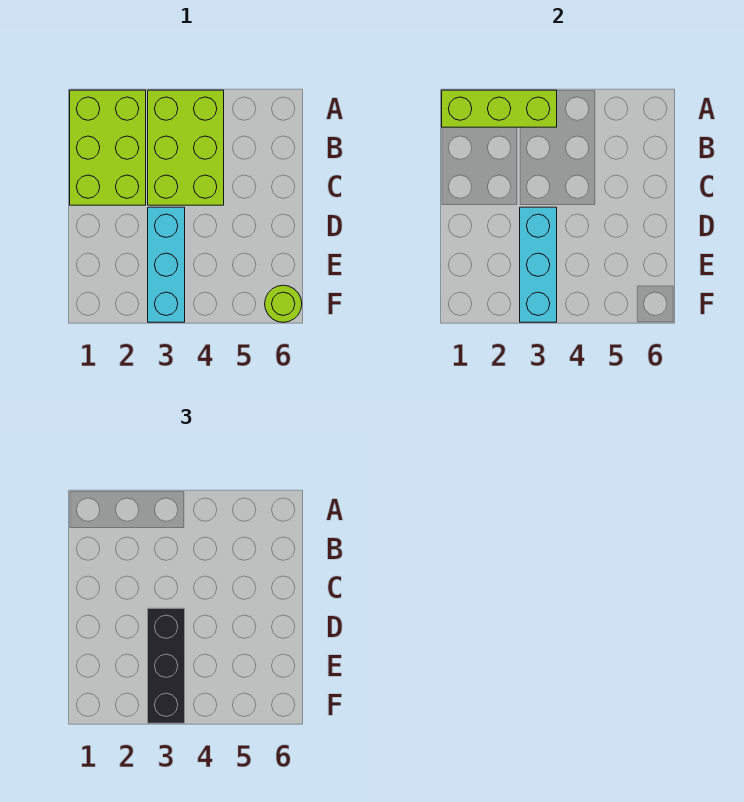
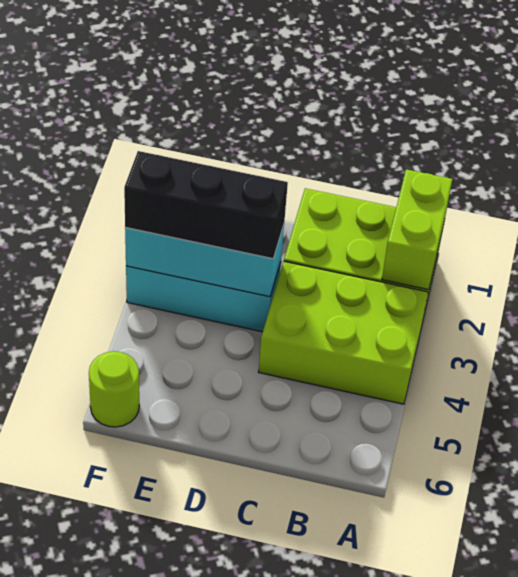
lime 1x3 brick [442,90,557,127] -> lime 1x2 brick [382,169,452,290]

